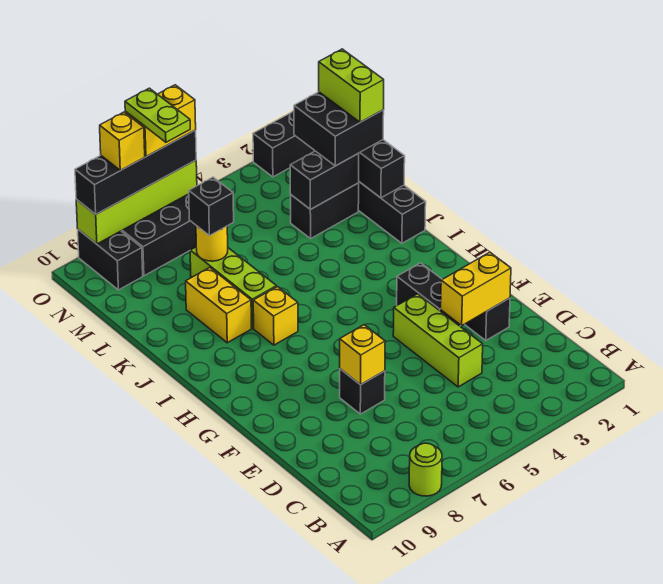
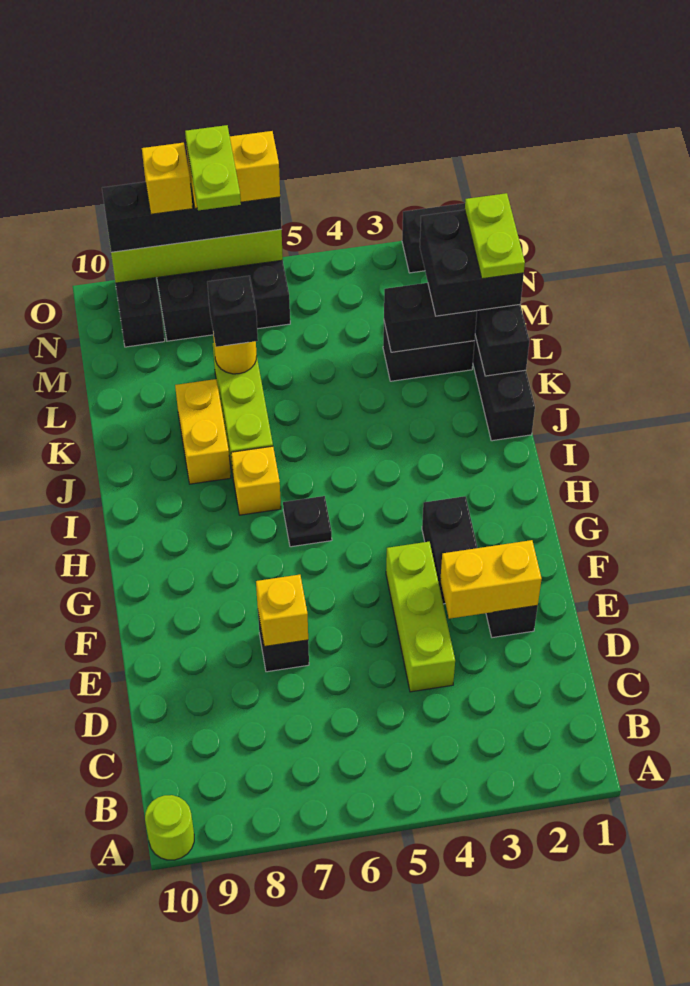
lime 1x1 round brick [409,443,442,496] -> lime 1x1 round brick moved to [145,795,194,860]
none -> black 1x1 plate [283,496,332,547]
lime 1x2 brick [319,49,384,122] -> lime 1x2 plate [465,193,525,279]

